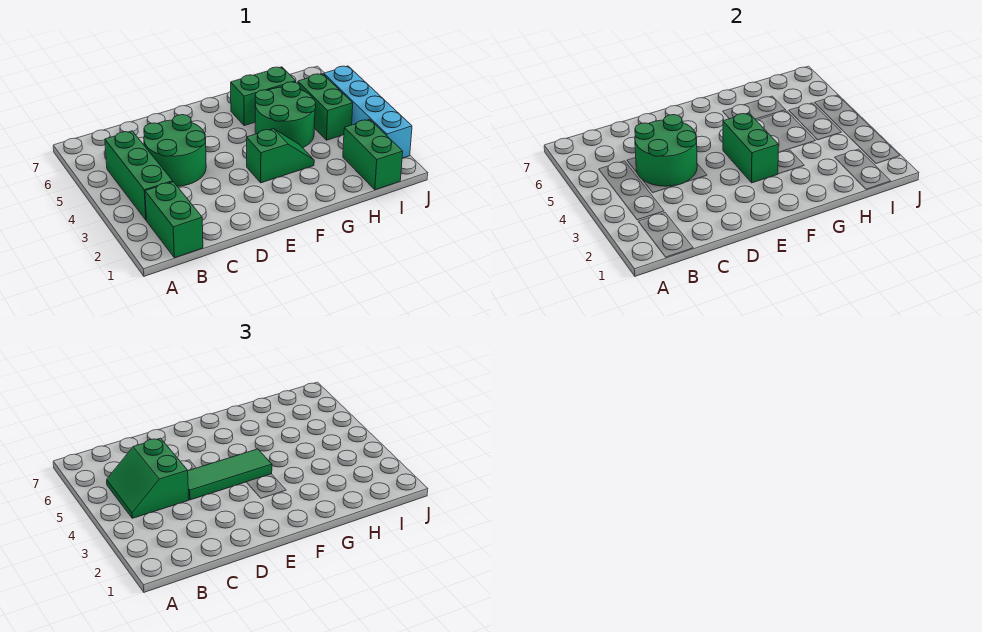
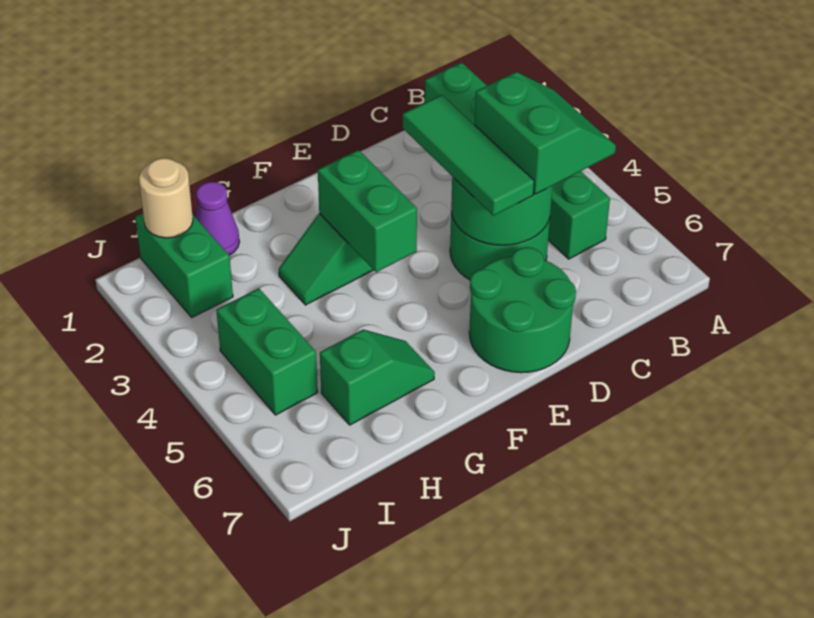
green 1x3 tile [188,449,272,500] -> green 1x3 tile turned to [403,95,534,216]
green 2x2 round brick [255,82,316,148] -> green 2x2 round brick moved to [469,247,576,373]
green 1x2 brick [231,67,296,126] -> green 1x2 slope [320,330,435,425]
none -> purple 1x1 cone [195,182,239,255]
none -> tan 1x1 round brick [139,158,193,238]
cyan 1x4 brick [324,66,412,158] -> none

